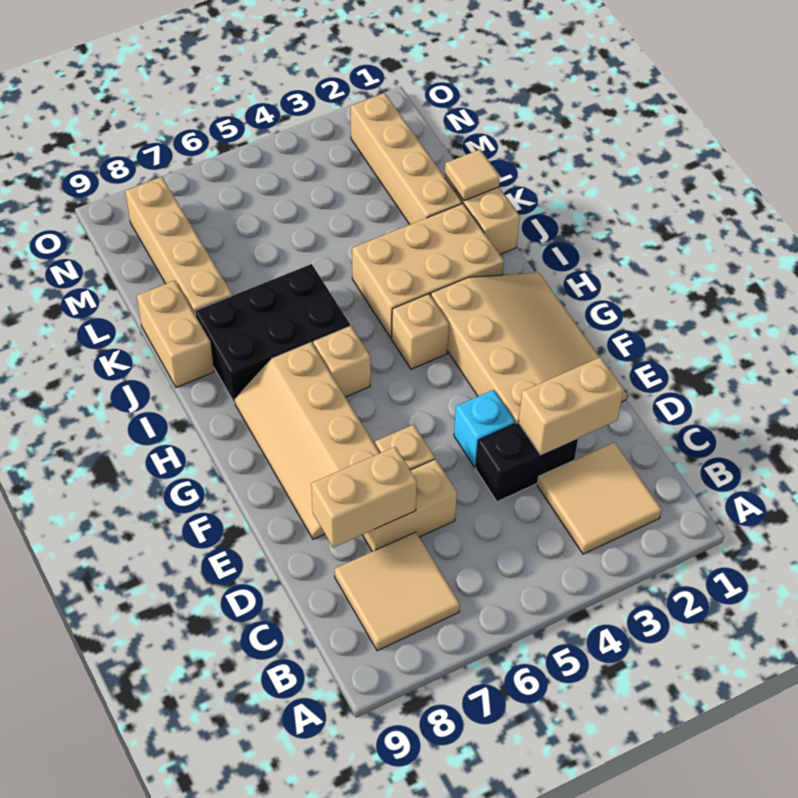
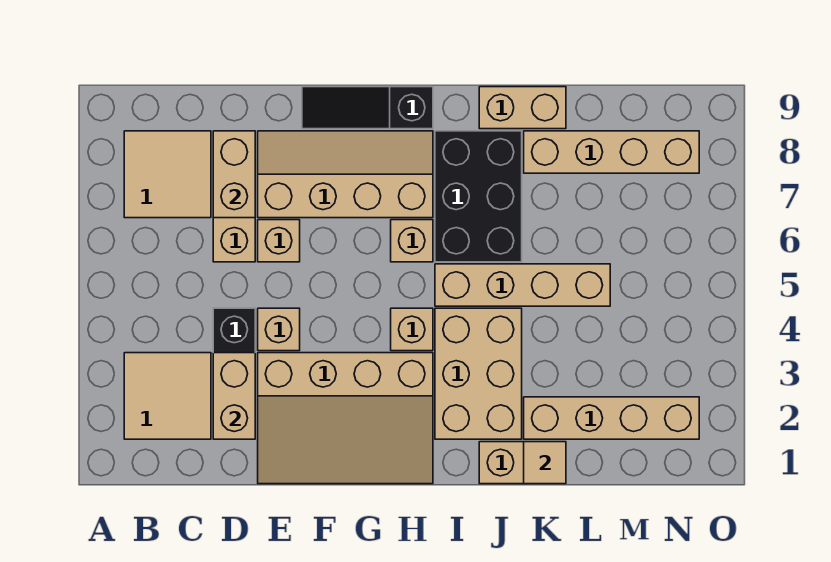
cyan 1x1 brick [454,390,515,467] -> tan 1x1 brick [258,308,300,351]
none -> black 1x3 slope [302,87,433,129]
none -> tan 1x4 brick [435,264,610,306]

